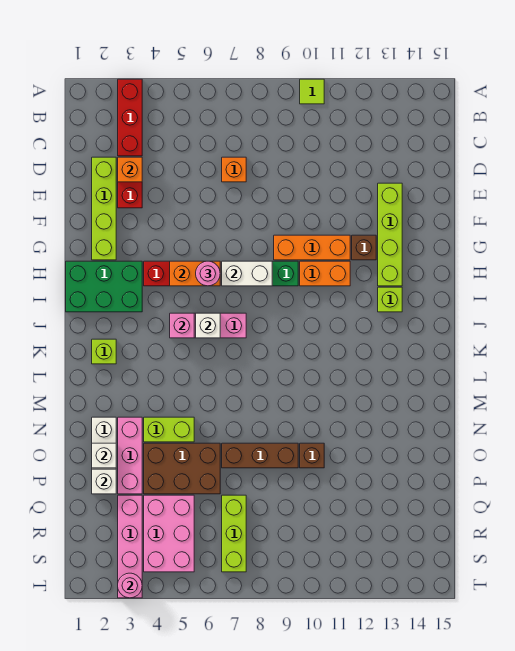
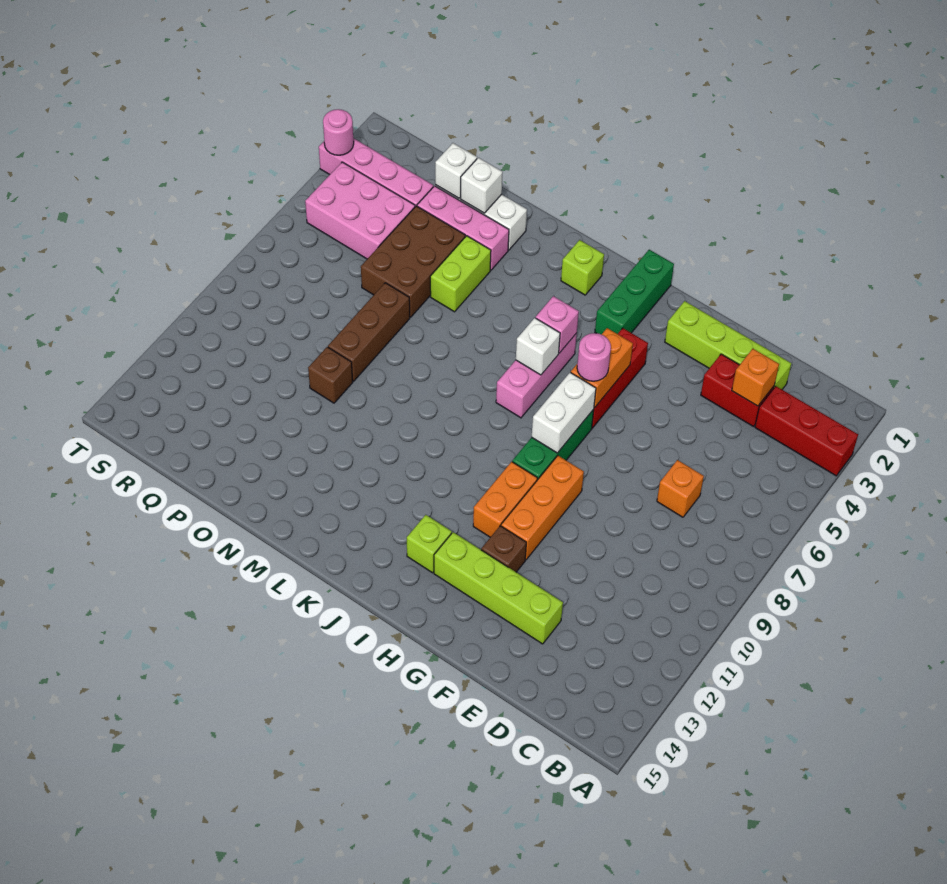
lime 1x1 tile [300,79,324,104] -> none
green 2x3 brick [66,261,142,312] -> green 1x3 brick [595,250,674,335]
lime 1x3 brick [222,495,246,572] -> none

